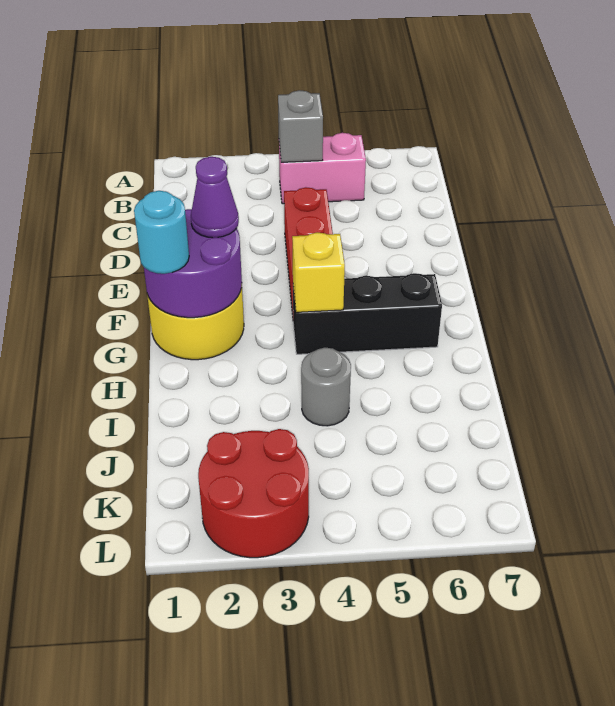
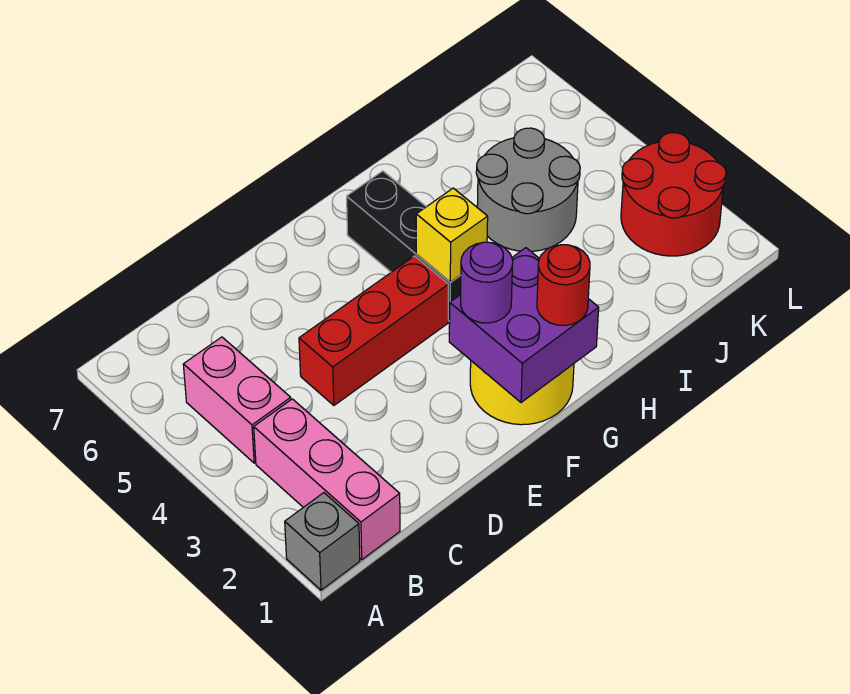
none -> pink 1x3 brick [254,399,400,560]
grey 1x1 brick [278,90,323,162] -> grey 1x1 brick moved to [285,493,360,590]
purple 2x2 round brick [144,209,242,318] -> purple 2x2 brick [449,248,599,403]
purple 1x1 cone [191,157,239,238] -> purple 1x1 round brick [461,242,513,323]
cyan 1x1 round brick [134,191,189,274] -> red 1x1 round brick [537,245,590,325]
grey 1x1 round brick [301,348,351,426] -> grey 2x2 round brick [476,128,580,251]

